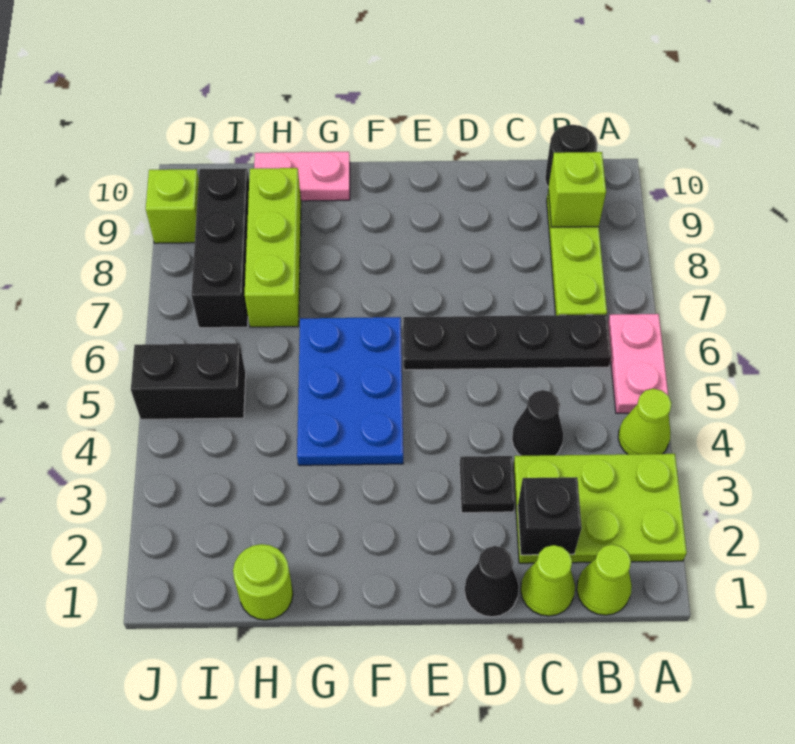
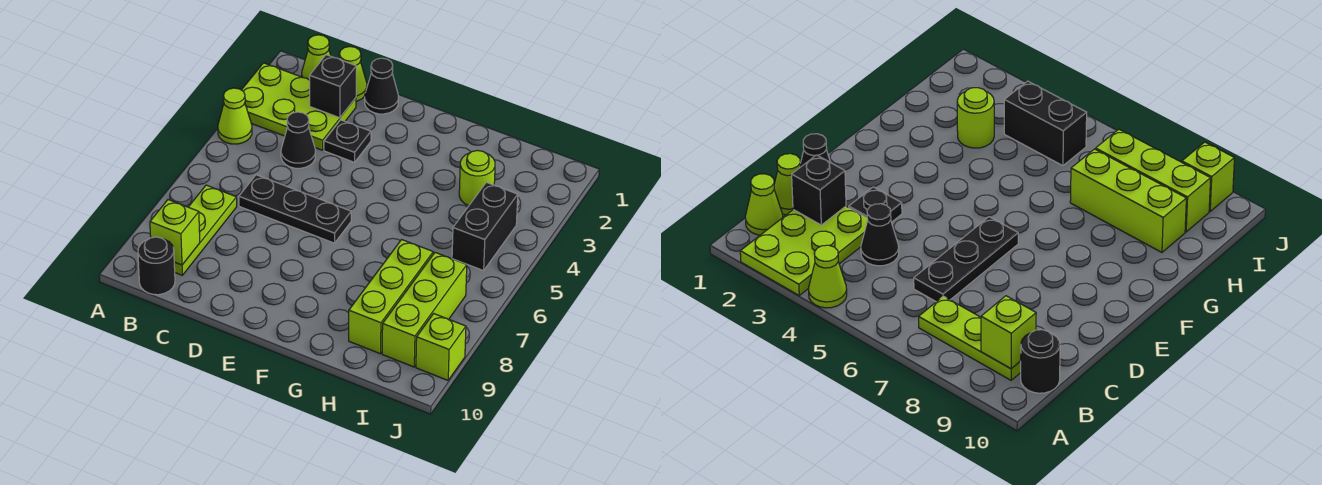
pink 1x2 plate [608,314,668,413] -> none
black 1x4 plate [403,315,611,370] -> black 1x3 plate [239,175,351,243]
blue 2x3 plate [297,317,403,465] -> none
pink 1x2 plate [254,152,350,201] -> none
lime 1x1 round brick [233,544,293,620] -> lime 1x1 round brick moved to [459,150,495,206]
black 1x2 brick [131,343,246,420] -> black 1x2 brick turned to [452,182,518,271]
black 1x3 brick [192,169,249,328] -> lime 1x3 brick [382,252,467,367]

